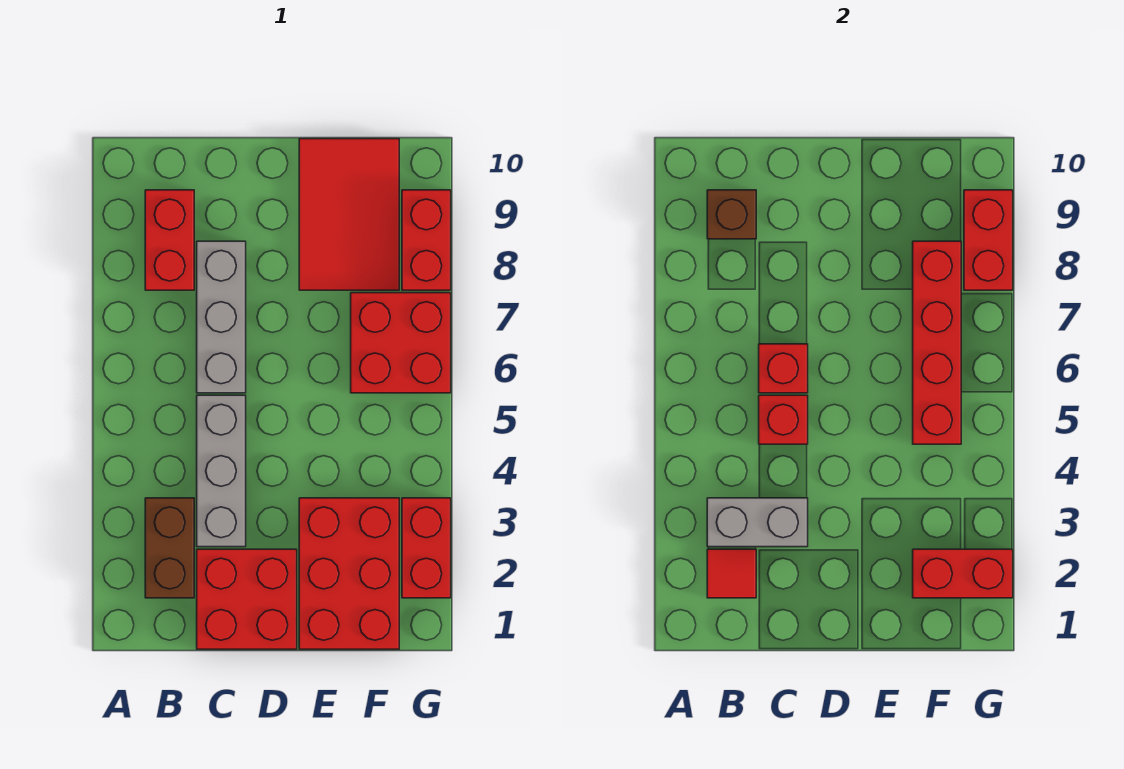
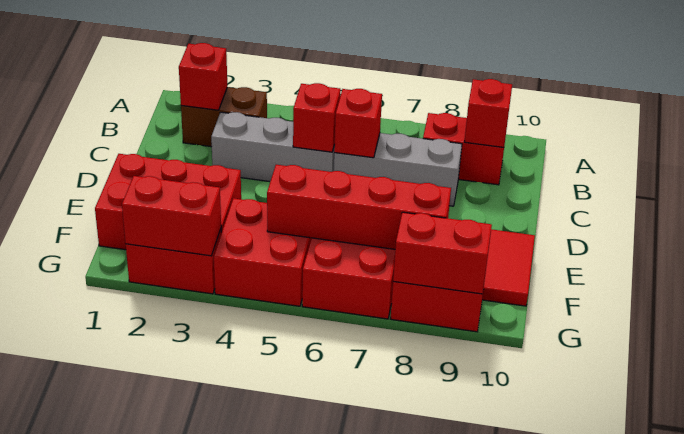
red 1x1 tile [707,549,756,598] -> red 1x1 brick [179,43,227,110]
grey 1x2 brick [707,498,808,547] -> none
brown 1x1 brick [707,190,756,239] -> red 1x1 brick [464,79,512,148]
red 2x2 brick [197,549,297,649] -> red 2x2 brick moved to [214,198,311,306]
red 1x2 brick [913,549,1013,598] -> red 1x2 brick turned to [122,176,221,256]

